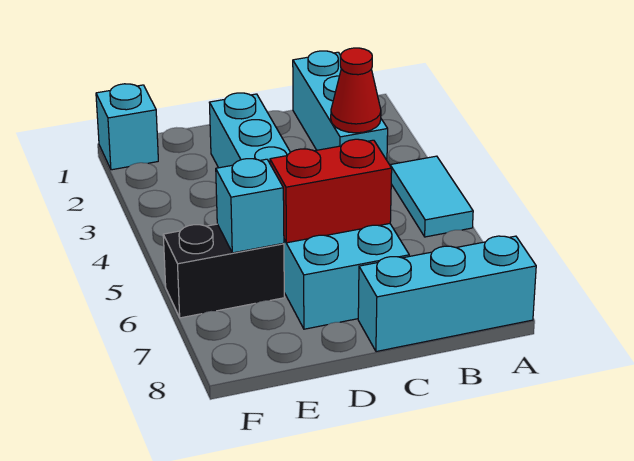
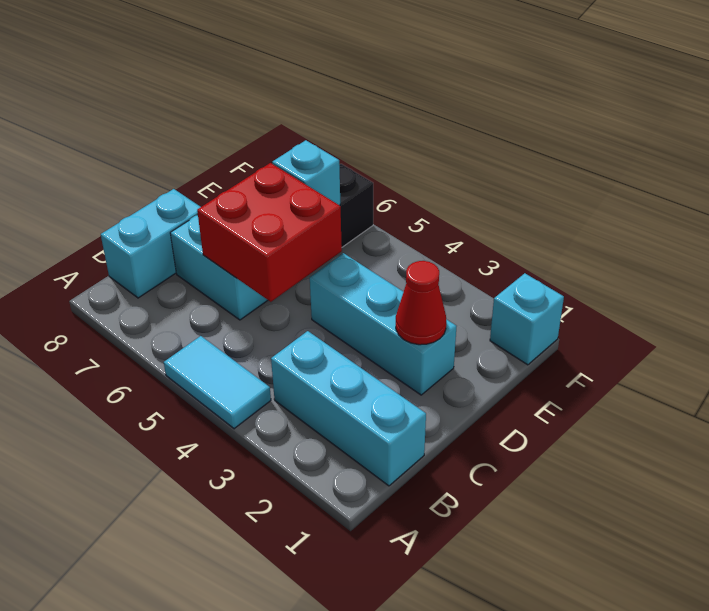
cyan 1x3 brick [358,236,536,352] -> cyan 1x2 brick [101,189,200,298]
red 1x1 cone [331,48,381,133] -> red 1x1 cone moved to [396,261,446,345]
red 1x2 brick [270,139,392,243] -> red 2x2 brick [197,163,342,302]

